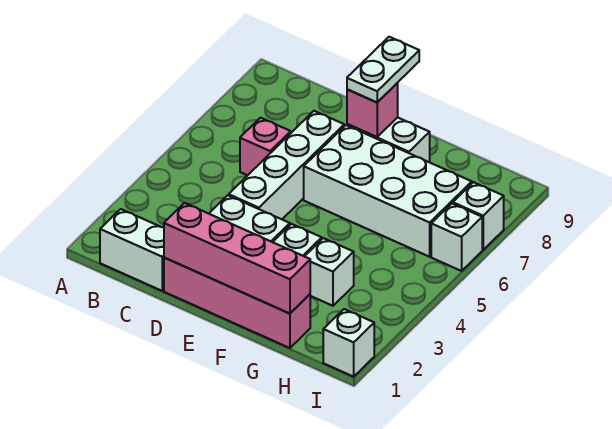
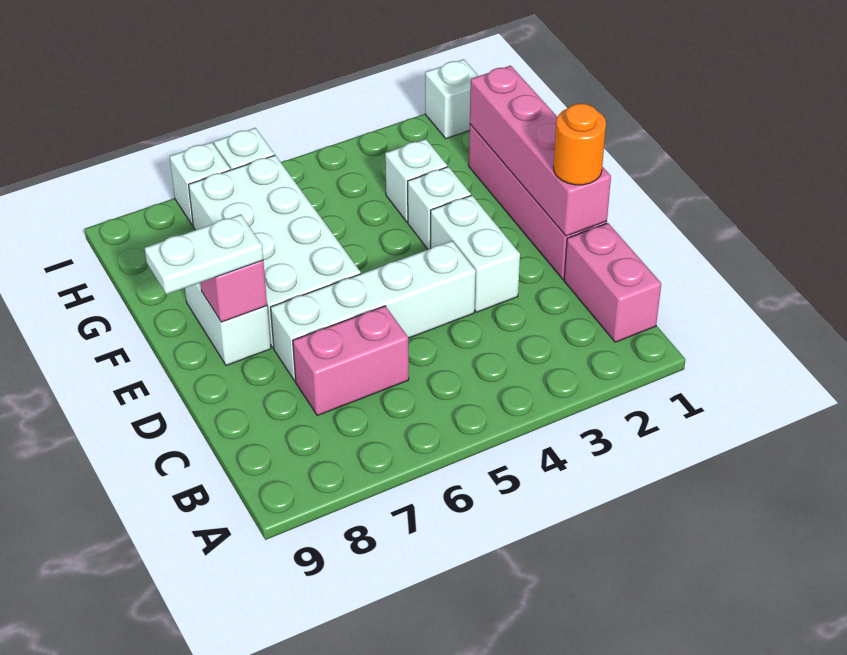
white 1x2 brick [100,209,164,291] -> pink 1x2 brick [564,223,661,342]
pink 1x1 brick [240,118,291,175] -> pink 1x2 brick [293,306,409,416]
none -> orange 1x1 round brick [553,103,606,185]

